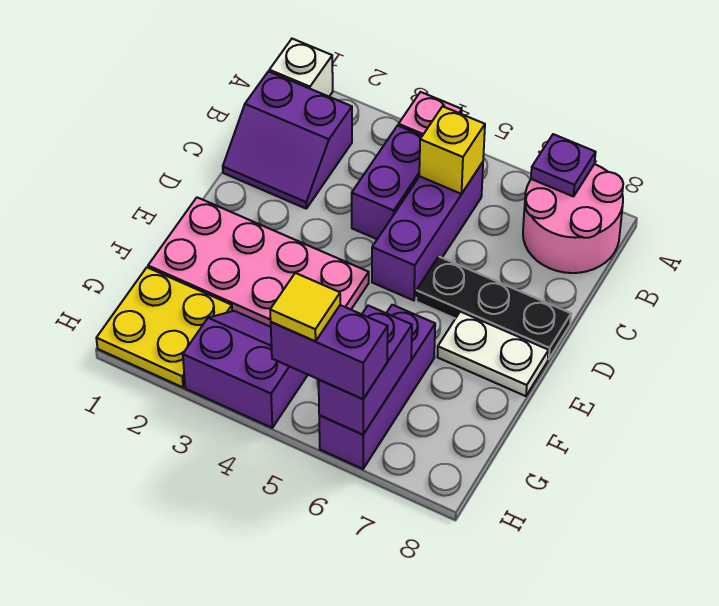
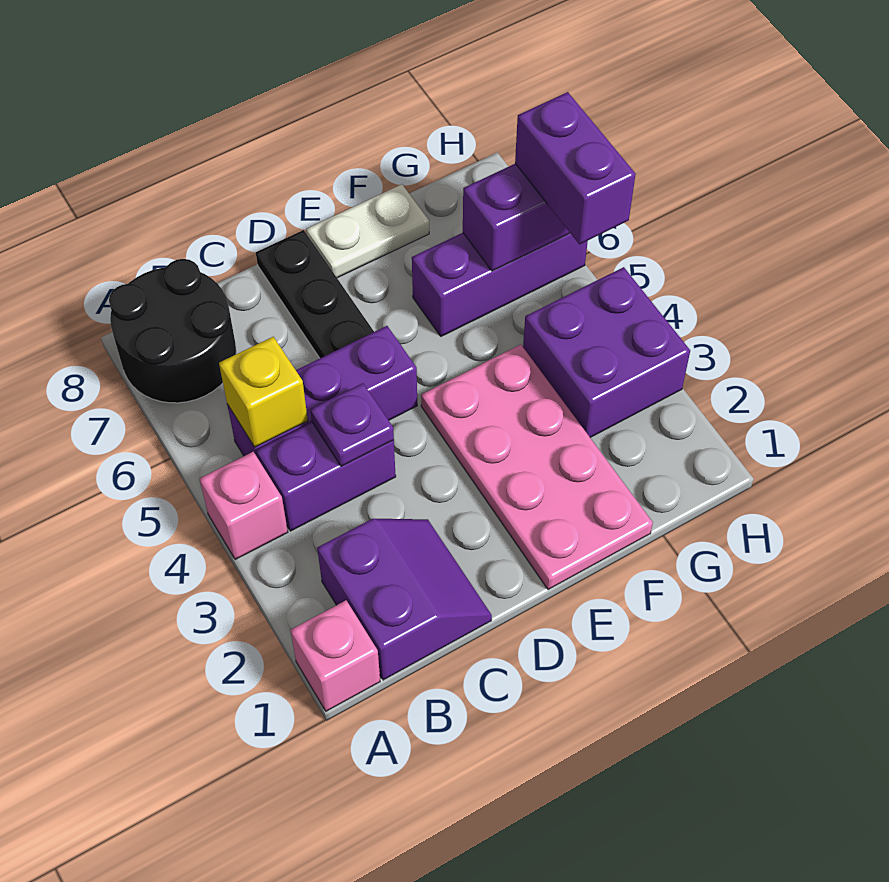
white 1x1 brick [269,39,333,97] -> pink 1x1 brick [290,600,380,711]
pink 2x2 round brick [523,164,623,273] -> black 2x2 round brick [109,259,236,403]
purple 1x1 plate [531,134,596,197] -> purple 1x1 plate moved to [310,383,394,467]
white 1x2 plate [437,312,549,396] -> white 1x2 plate turned to [306,184,429,278]
yellow 2x2 plate [96,268,232,387] -> none
purple 2x2 slope [183,311,308,428] -> purple 2x2 brick [523,267,690,437]
yellow 1x1 tile [270,273,340,341] -> none

